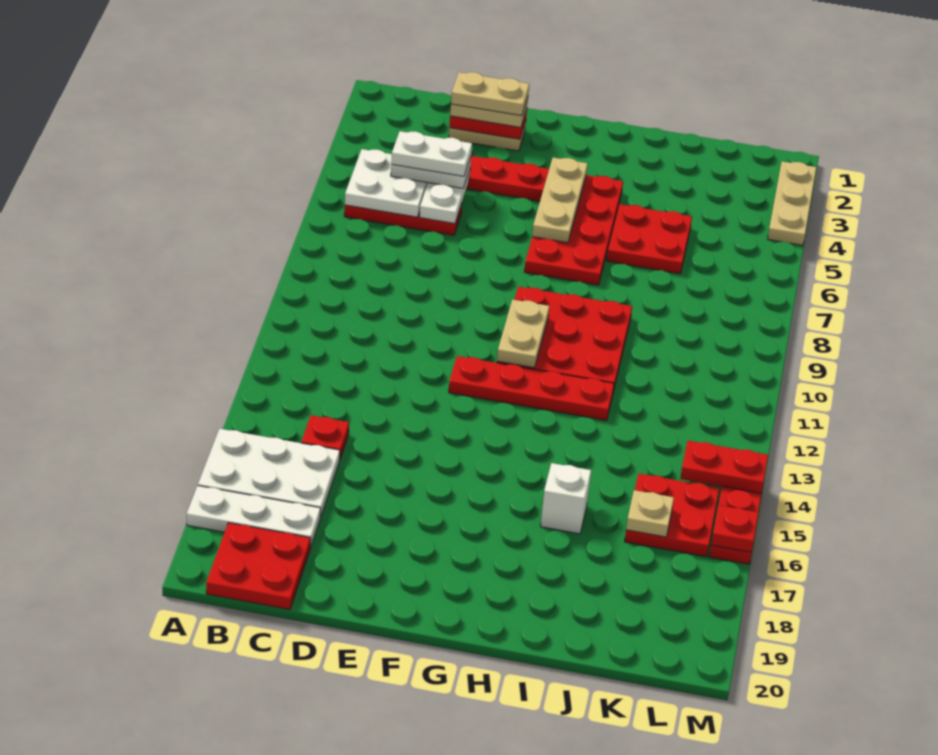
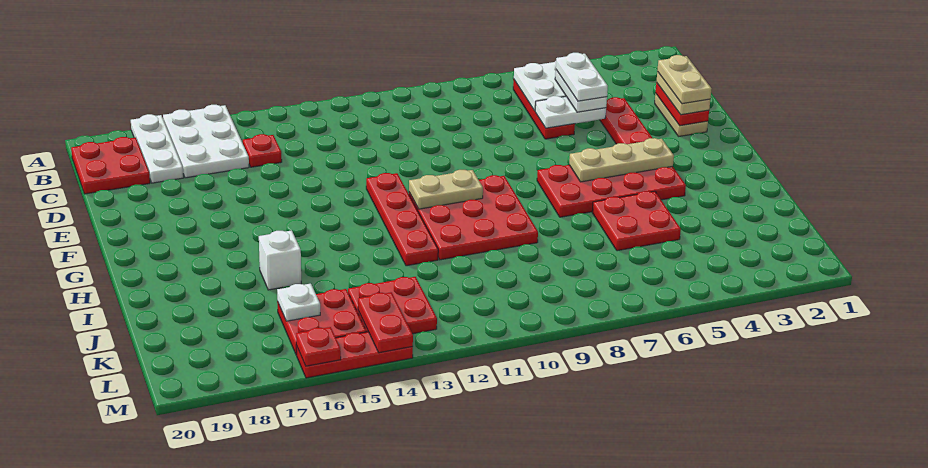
none -> red 2x2 plate [348,277,437,334]
tan 1x1 plate [626,490,674,537] -> white 1x1 plate [277,284,320,321]
tan 1x3 plate [768,161,816,245] -> none

